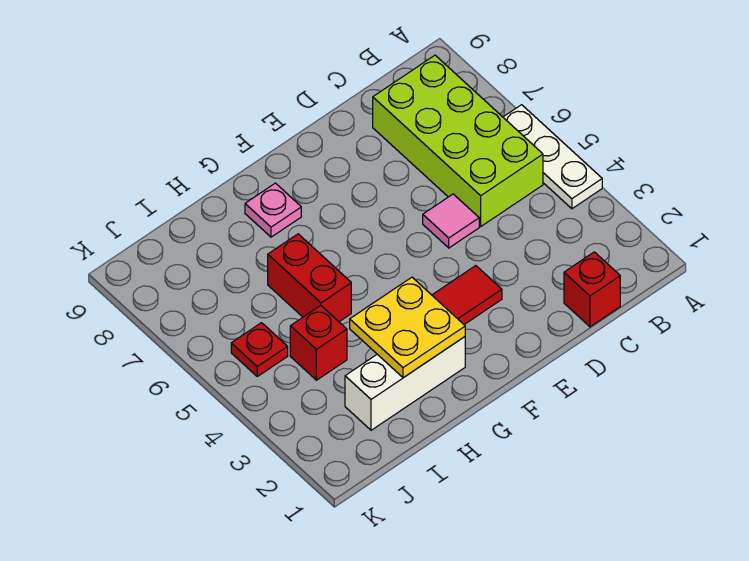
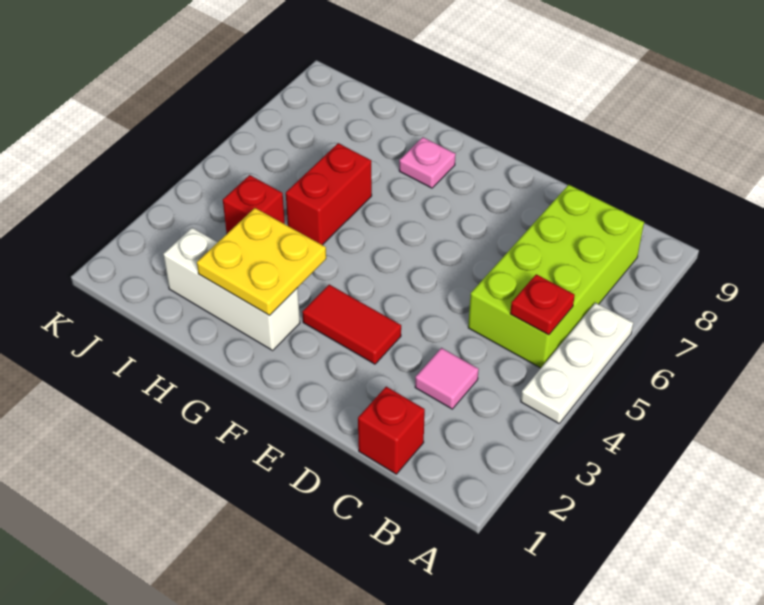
pink 1x1 tile [423,194,479,248] -> pink 1x1 tile moved to [415,348,479,409]
red 1x1 plate [231,323,288,376] -> red 1x1 plate moved to [510,274,575,335]

